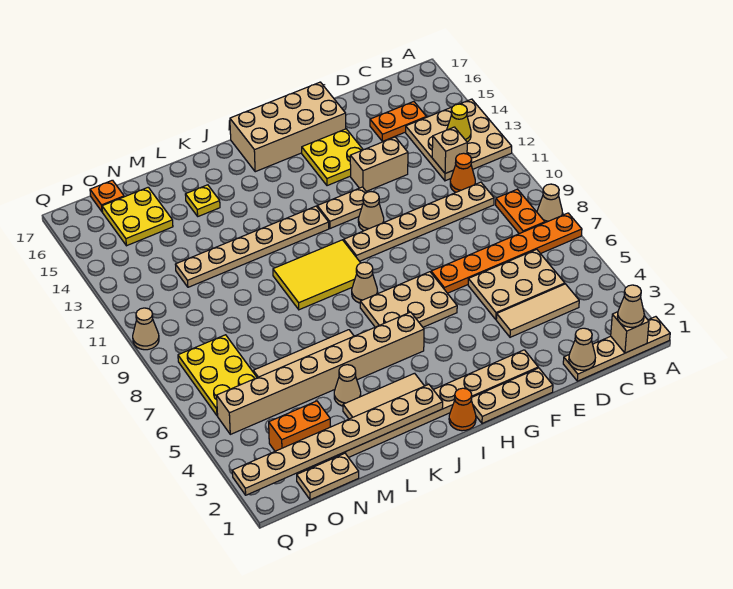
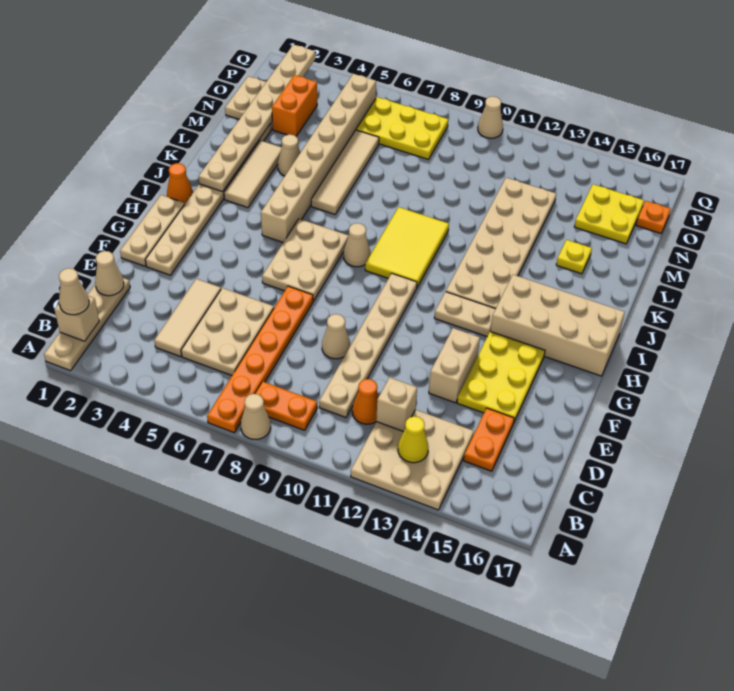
yellow 2x2 plate [302,129,363,186] -> yellow 2x3 plate [457,331,545,422]
tan 2x4 brick [230,82,346,172] -> tan 2x4 brick turned to [490,275,625,376]
tan 1x1 cone [358,192,384,231] -> tan 1x1 cone moved to [322,314,350,359]
tan 1x2 plate [317,187,367,228] -> tan 1x2 plate turned to [434,292,495,336]
tan 1x6 plate [175,206,329,287] -> tan 2x6 plate [446,178,556,309]

